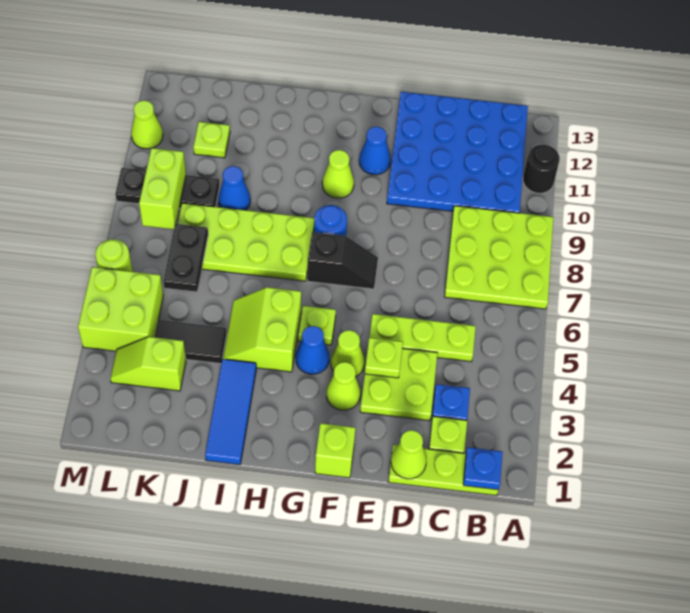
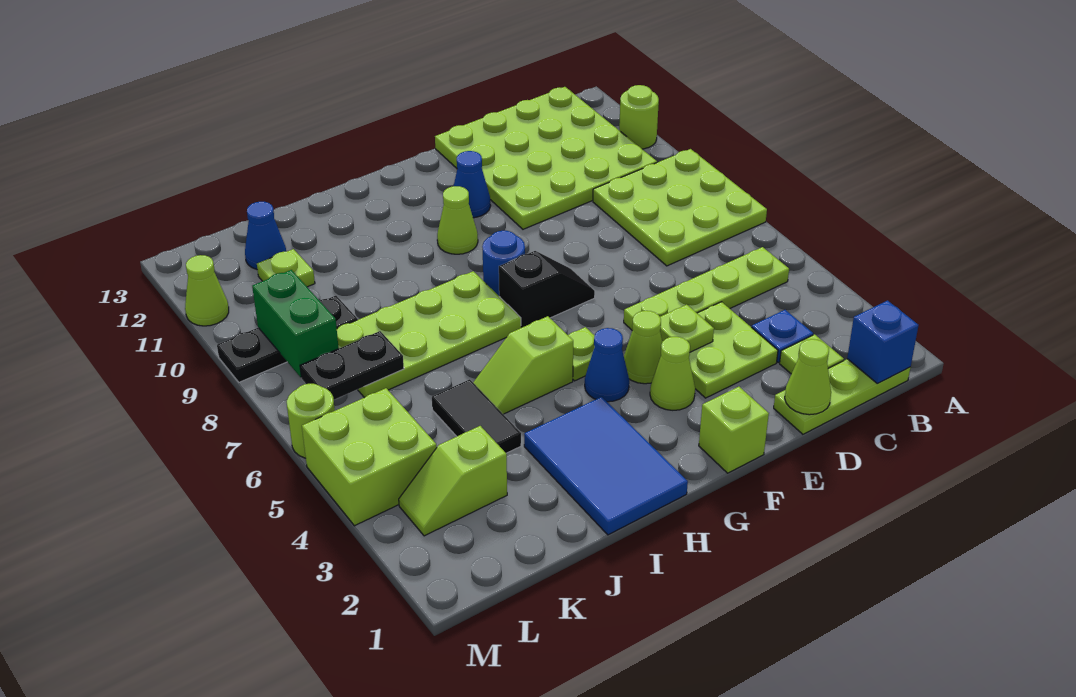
black 1x1 round brick [523,145,560,193] -> lime 1x1 round brick [619,85,659,149]
blue 1x1 plate [463,447,503,490] -> blue 1x1 brick [847,301,919,383]
blue 4x4 plate [387,92,528,213] -> lime 4x4 plate [435,87,657,229]
lime 1x3 plate [369,314,476,362] -> lime 1x4 plate [624,247,789,330]
lime 2x2 slope [223,287,301,372] -> lime 1x2 slope [473,316,573,414]
blue 1x3 tile [205,359,256,465] -> blue 2x3 tile [524,397,688,535]
black 1x2 tile [154,320,227,364] -> black 1x2 tile turned to [432,379,521,453]
blue 1x1 cone [218,166,250,210] -> blue 1x1 cone moved to [245,202,286,269]
black 1x2 plate [163,224,208,292] -> black 1x2 plate turned to [300,331,404,400]
lime 1x2 brick [139,148,186,229] -> green 1x2 brick [252,270,339,377]

